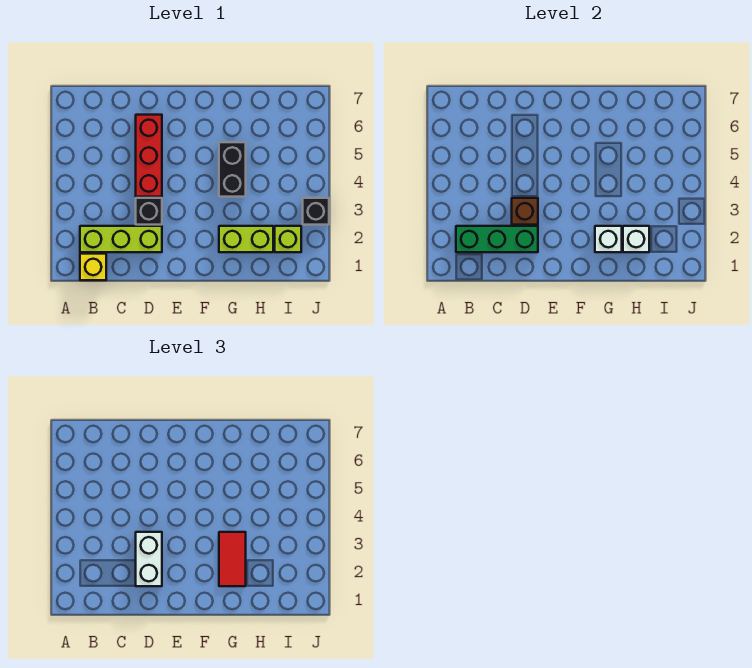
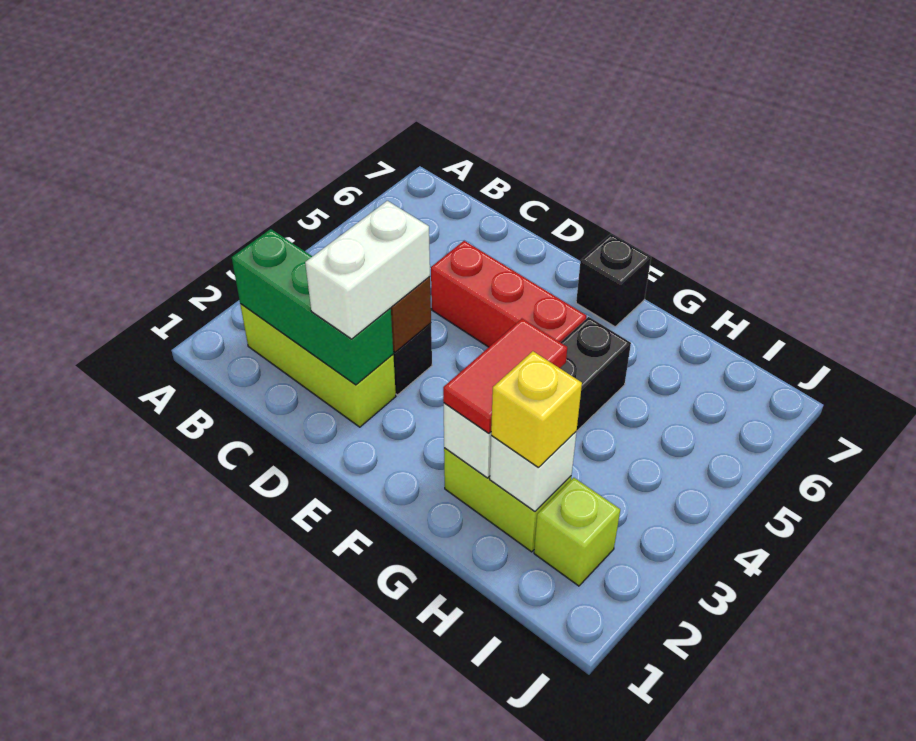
yellow 1x1 brick [80,254,106,280] -> yellow 1x1 brick moved to [491,351,582,468]
red 1x3 brick [136,115,162,197] -> red 1x3 brick turned to [431,241,586,347]
black 1x1 brick [303,198,329,225] -> black 1x1 brick moved to [576,234,651,327]

